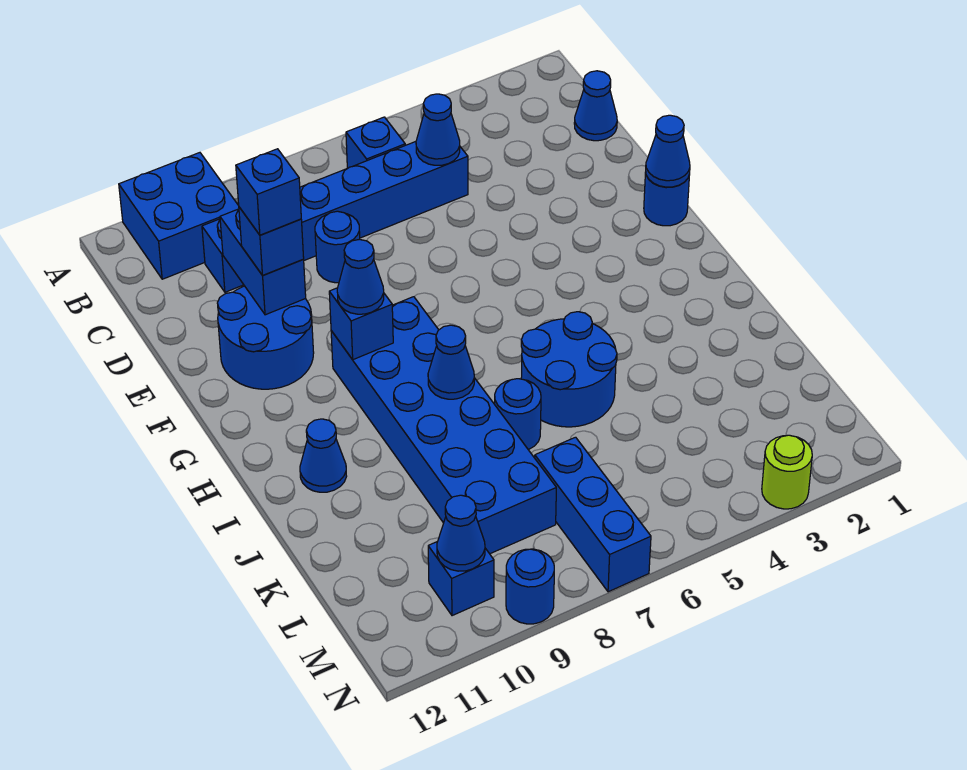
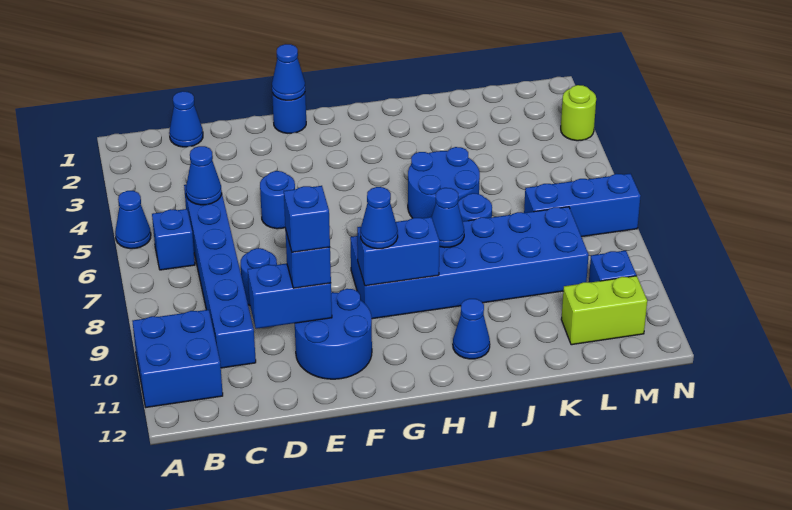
blue 1x1 brick [329,288,393,360] -> blue 1x2 brick [357,217,440,286]
none -> lime 1x2 brick [561,276,647,345]
blue 1x1 cone [437,495,485,571] -> blue 1x1 cone moved to [115,191,151,249]
blue 1x1 round brick [506,549,554,624] -> blue 1x1 round brick moved to [260,171,295,229]

